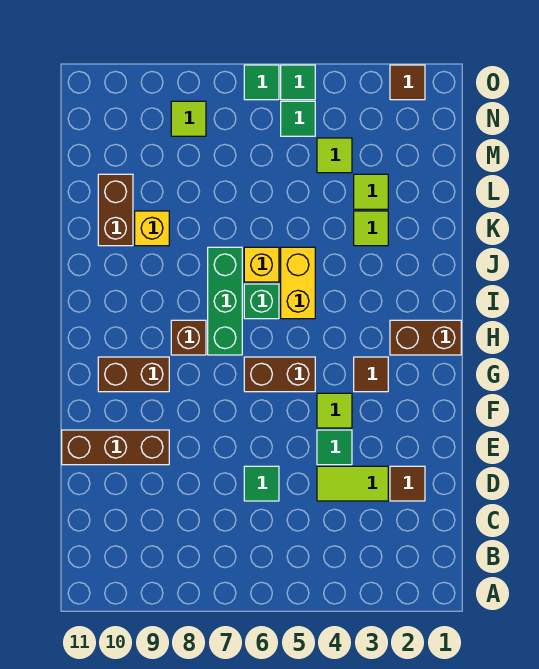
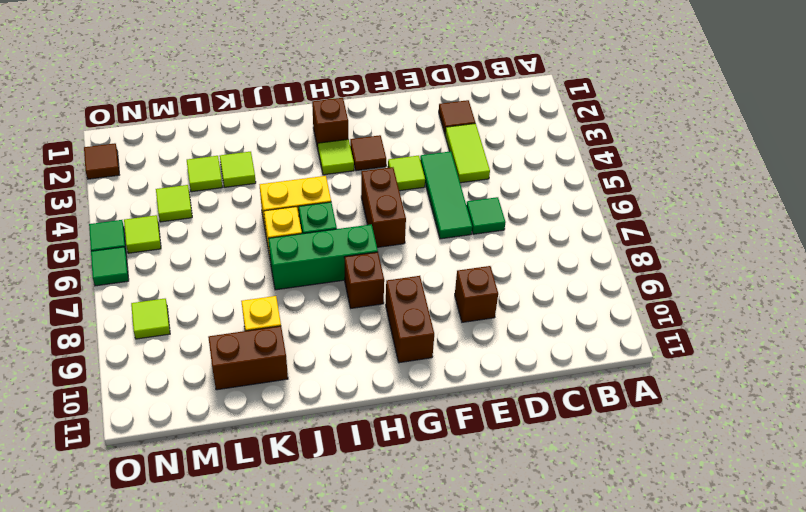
green 1x1 tile [317,430,352,465] -> green 1x3 tile [420,151,472,239]
brown 1x3 brick [62,430,169,465] -> brown 1x1 brick [455,266,498,322]
brown 1x2 brick [390,320,461,355] -> brown 1x1 brick [312,98,348,148]
none -> lime 1x1 tile [318,139,354,175]
green 1x1 tile [281,101,315,136] -> lime 1x1 tile [124,215,161,253]

